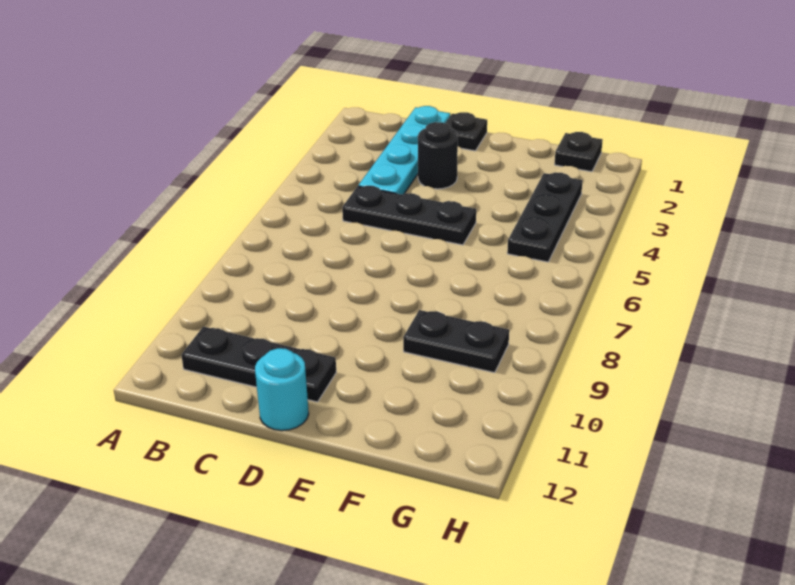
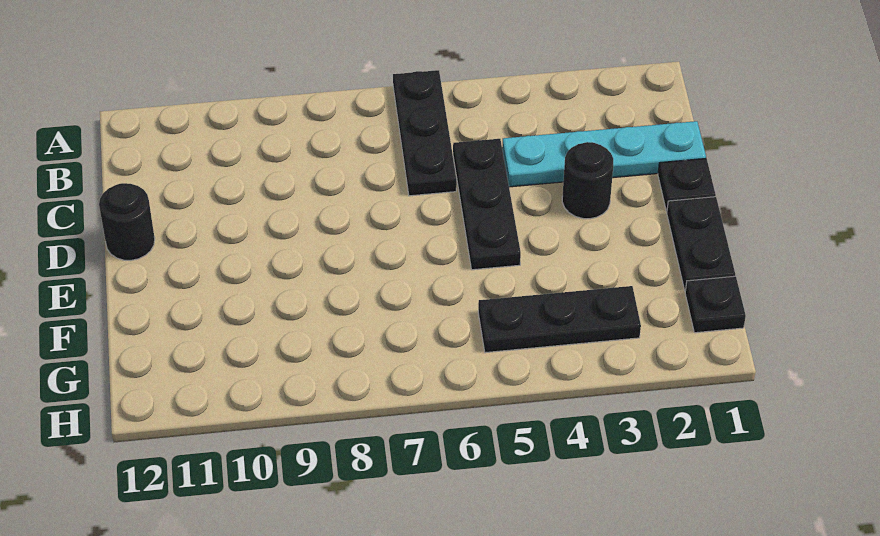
black 1x3 plate [181,327,336,402] -> black 1x3 plate moved to [393,70,457,196]
cyan 1x1 round brick [255,348,309,431] -> black 1x1 round brick [99,183,155,260]
black 1x2 plate [403,310,509,373] -> black 1x2 plate moved to [667,197,735,291]

